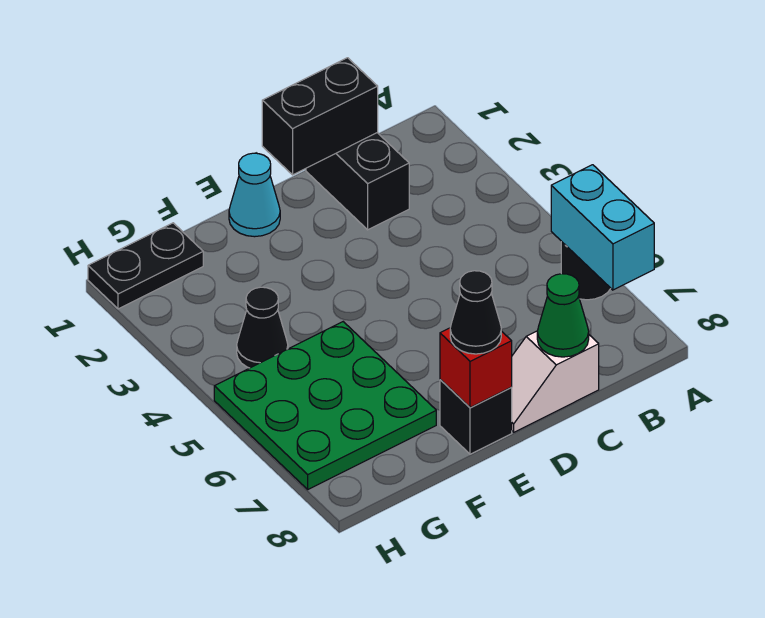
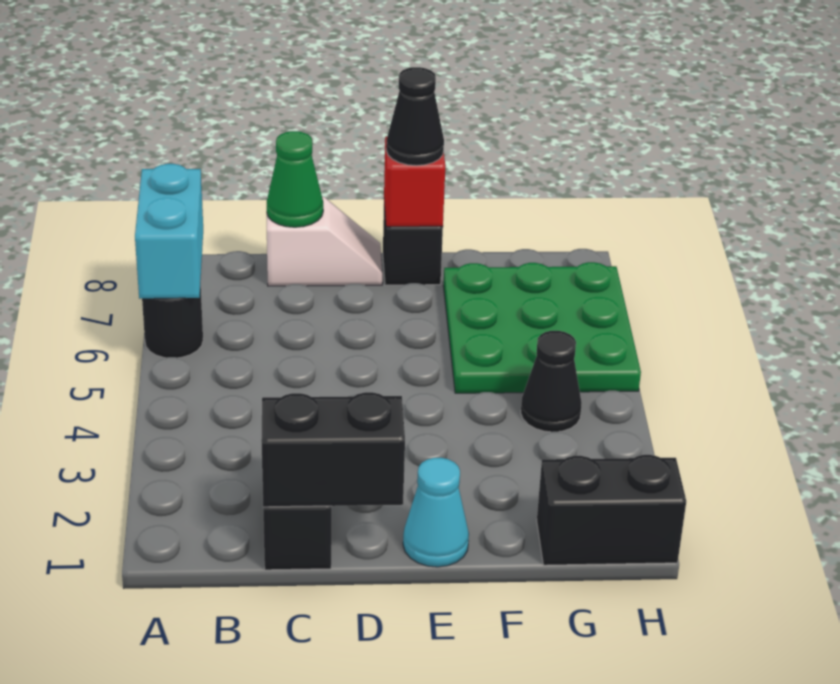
black 1x2 plate [88,223,203,309] -> black 1x2 brick [537,455,686,565]

